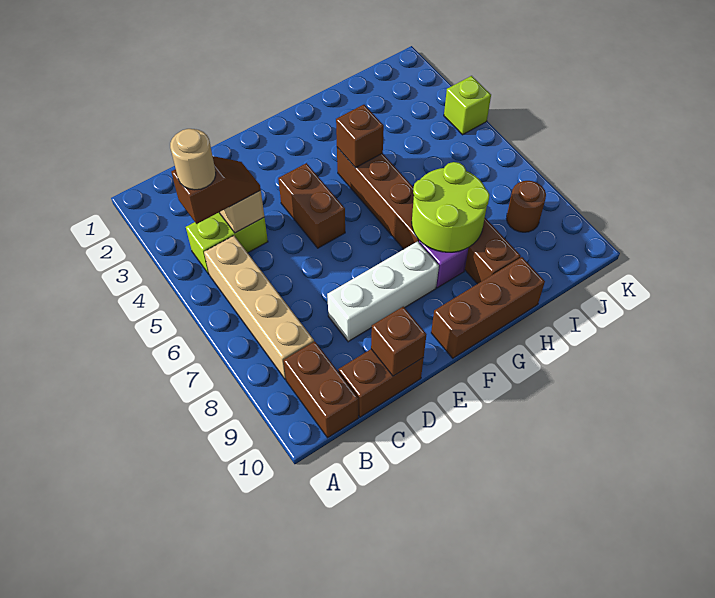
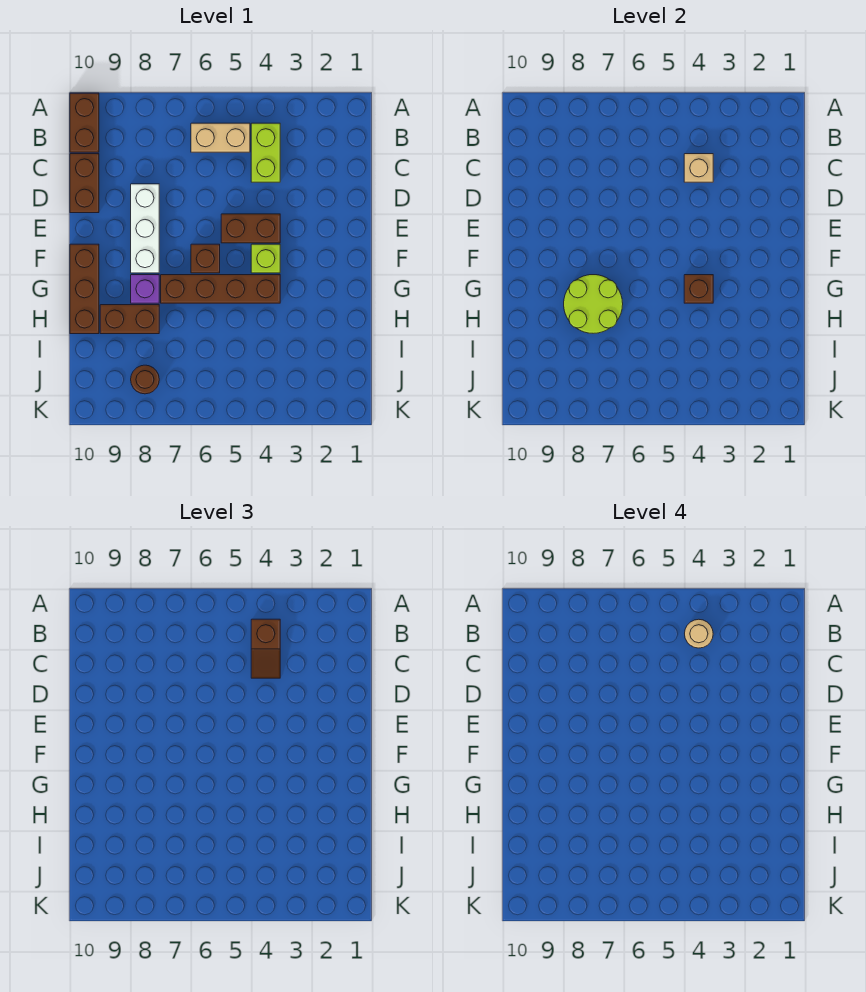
tan 1x4 brick [204,236,314,380] -> tan 1x2 brick [191,123,250,152]
brown 1x2 brick [283,341,358,438] -> brown 1x2 brick turned to [70,93,99,152]
brown 1x1 brick [371,307,427,376] -> brown 1x1 brick moved to [191,244,220,273]
lime 1x1 brick [444,76,491,135] -> lime 1x1 brick moved to [251,244,280,273]

